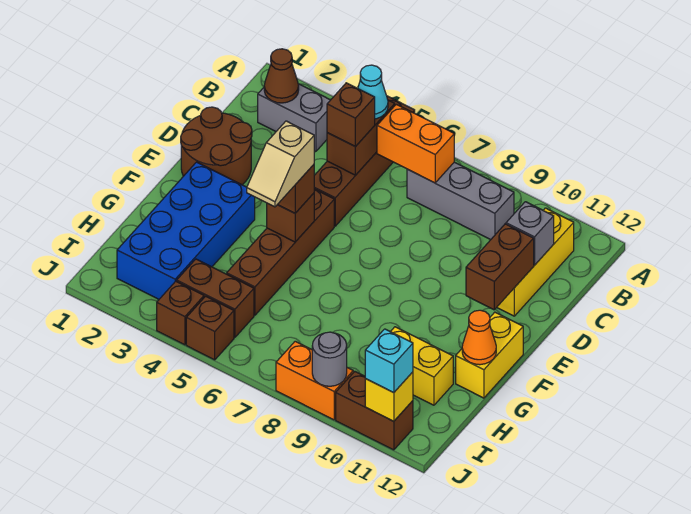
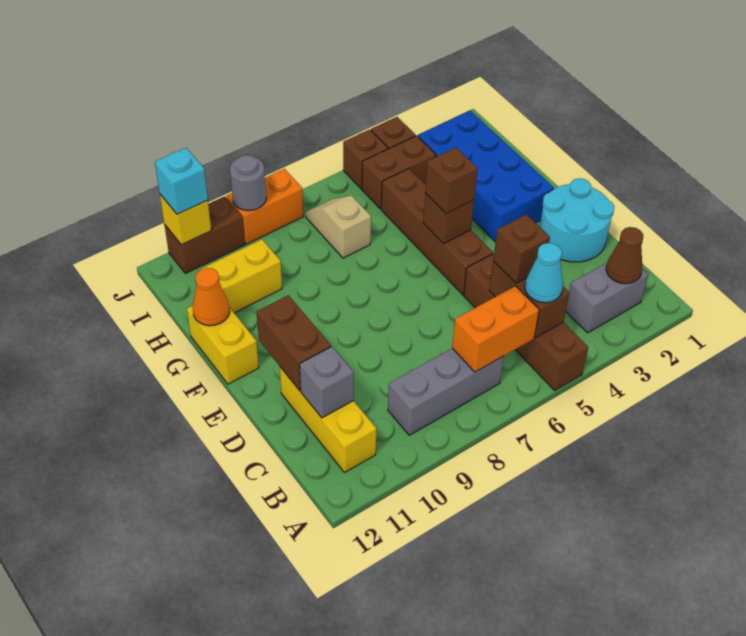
brown 2x2 round brick [181,107,252,185] -> cyan 2x2 round brick [540,178,614,262]
tan 1x2 slope [247,121,314,207] -> tan 1x2 slope moved to [306,195,371,258]

